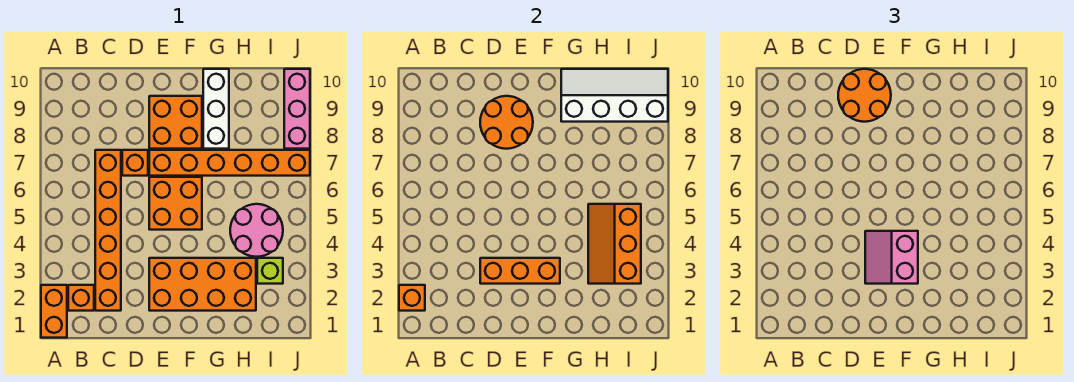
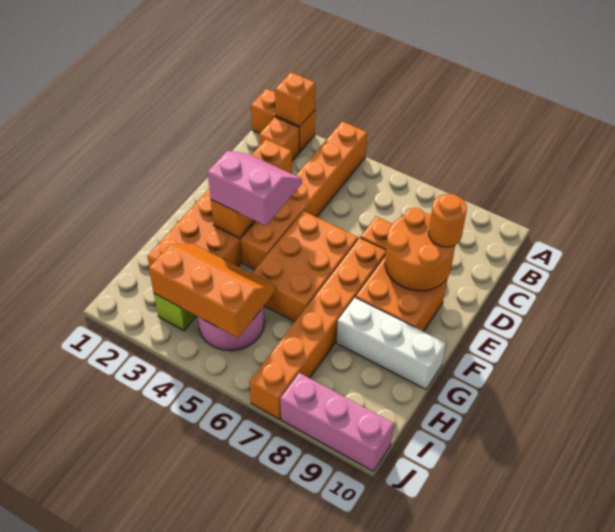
orange 1x6 brick [95,150,121,311] -> orange 1x6 brick turned to [241,121,367,270]
orange 2x2 round brick [838,69,891,122] -> orange 1x1 round brick [429,194,467,247]
orange 2x2 brick [149,177,202,230] -> orange 2x3 brick [252,211,358,322]
white 2x4 slope [561,69,668,122] -> none

